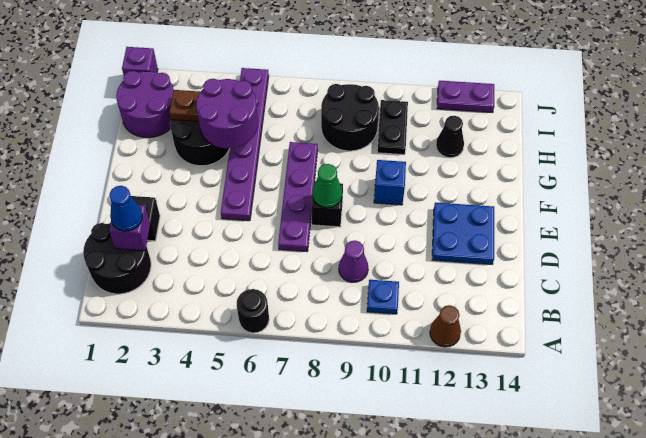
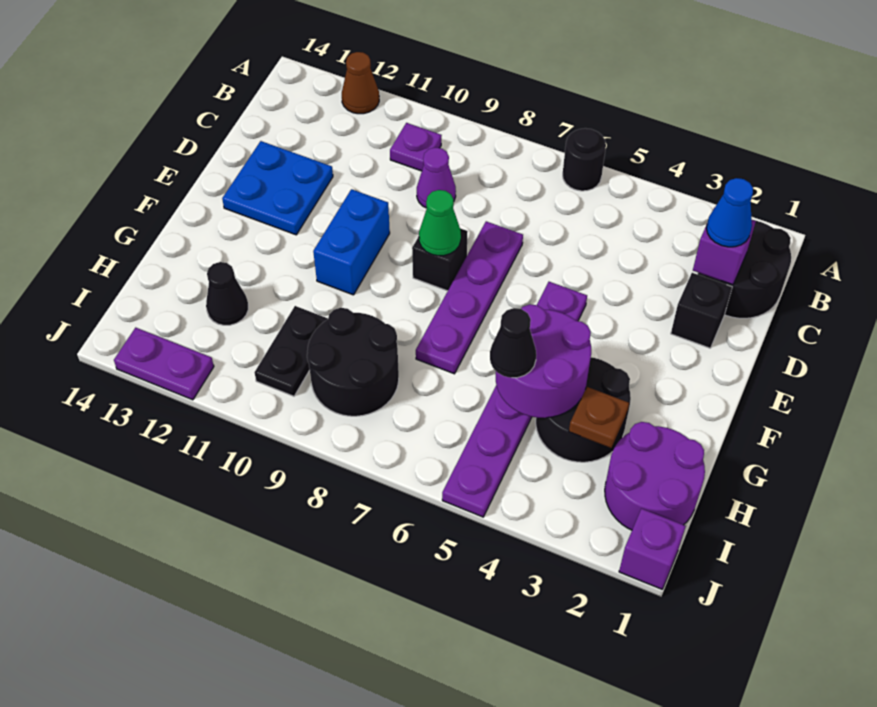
blue 1x1 plate [367,280,399,314] -> purple 1x1 plate [390,123,442,171]
blue 1x1 brick [374,160,406,205] -> blue 1x2 brick [313,189,390,295]
none -> black 1x1 cone [490,308,536,378]

